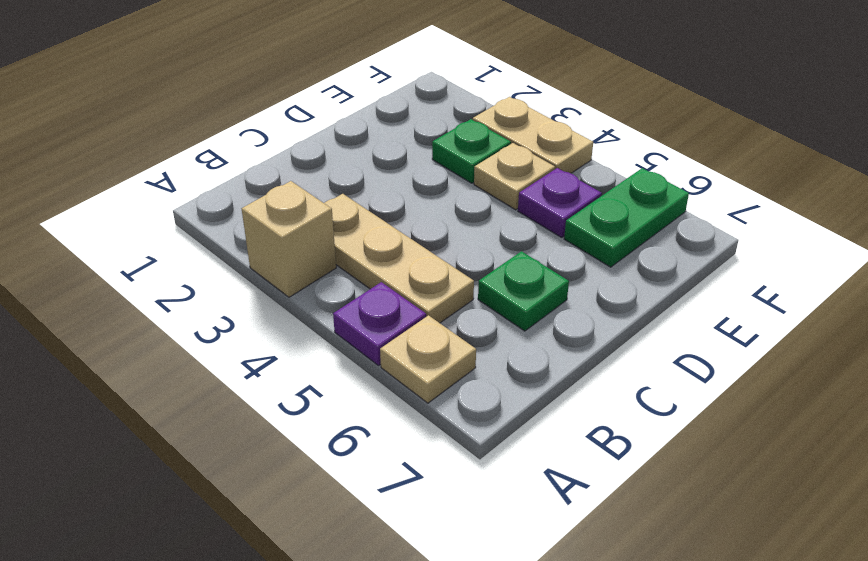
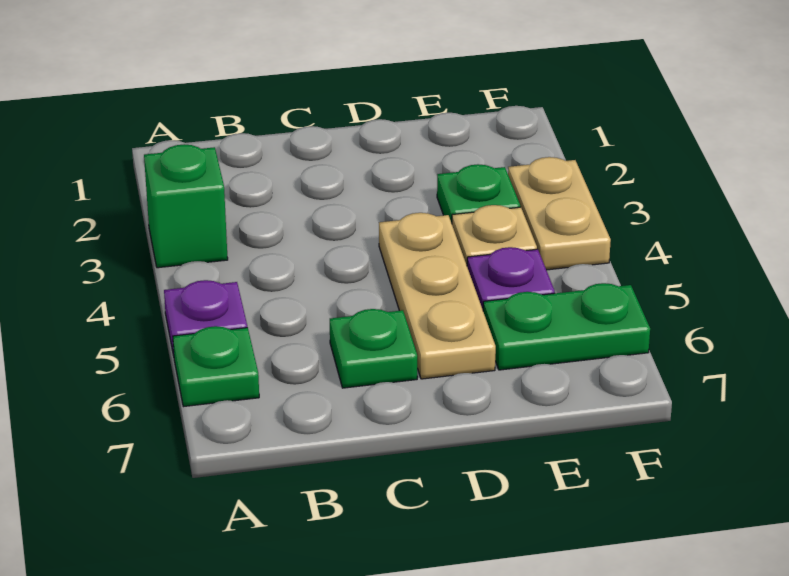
tan 1x1 brick [242,181,336,297] -> green 1x1 brick [144,144,228,268]
tan 1x1 plate [380,315,476,403] -> green 1x1 plate [173,326,259,407]
tan 1x3 plate [324,194,474,323] -> tan 1x3 plate moved to [379,213,496,379]

